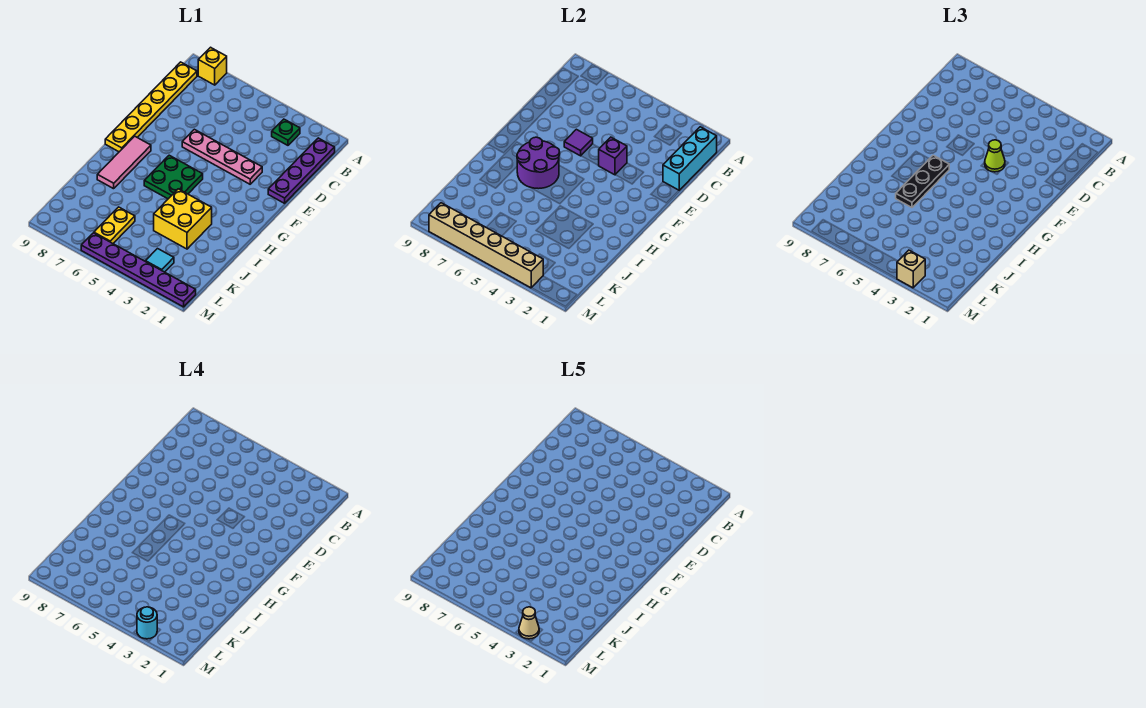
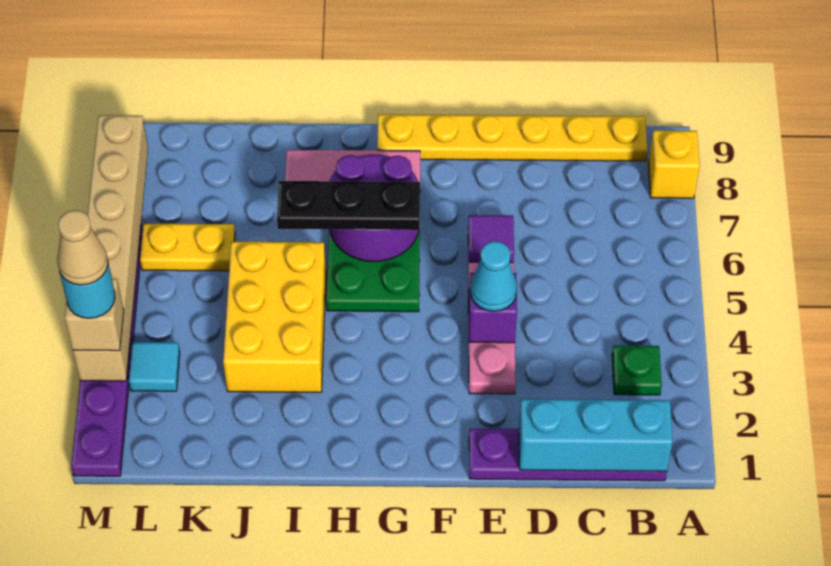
lime 1x1 cone [985,140,1005,172] -> cyan 1x1 cone [470,241,517,311]
yellow 2x2 brick [154,189,212,249] -> yellow 2x3 brick [223,242,326,392]

